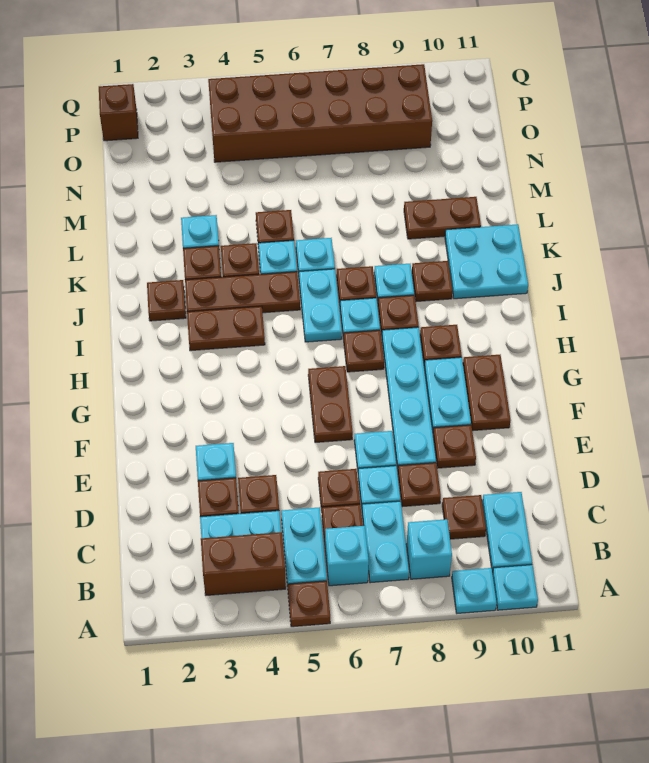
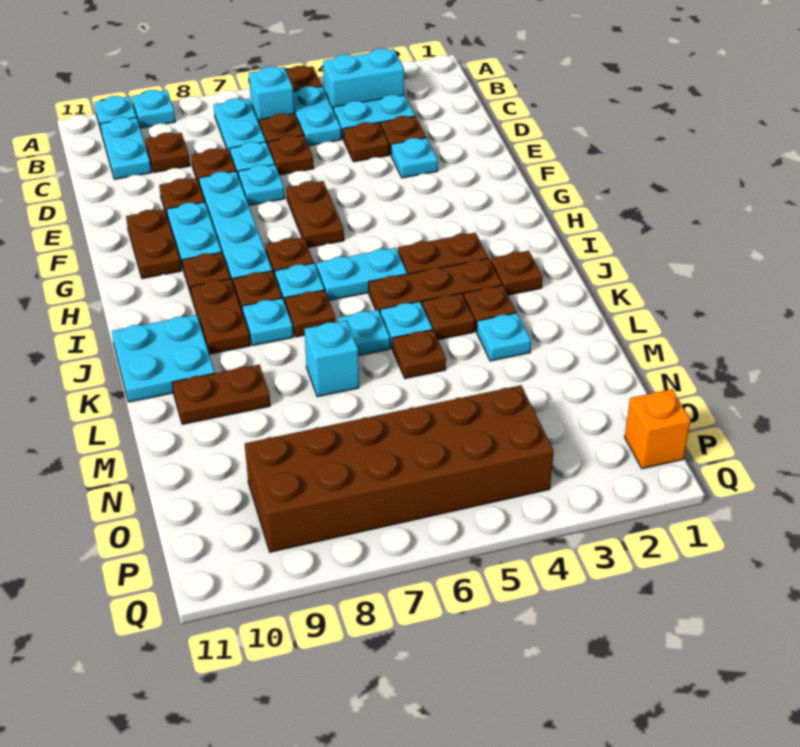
brown 1x2 brick [201,532,286,595] -> cyan 1x2 brick [323,49,404,111]
cyan 1x1 brick [406,519,452,579] -> cyan 1x1 brick moved to [304,320,359,397]
cyan 1x2 plate [299,269,342,342] -> cyan 1x2 plate turned to [316,248,407,300]
brown 1x1 plate [412,261,452,302] -> brown 1x2 plate [191,279,250,354]
brown 1x1 brick [99,84,138,141] -> orange 1x1 brick [625,389,691,469]

